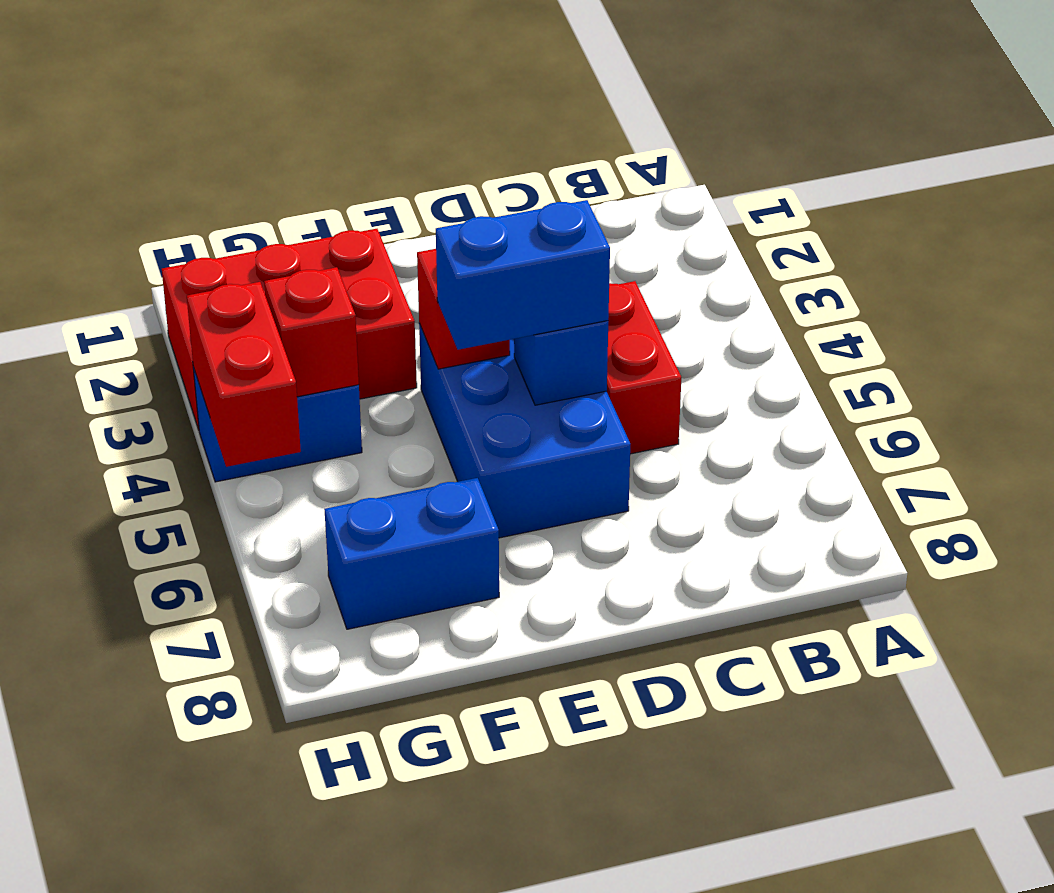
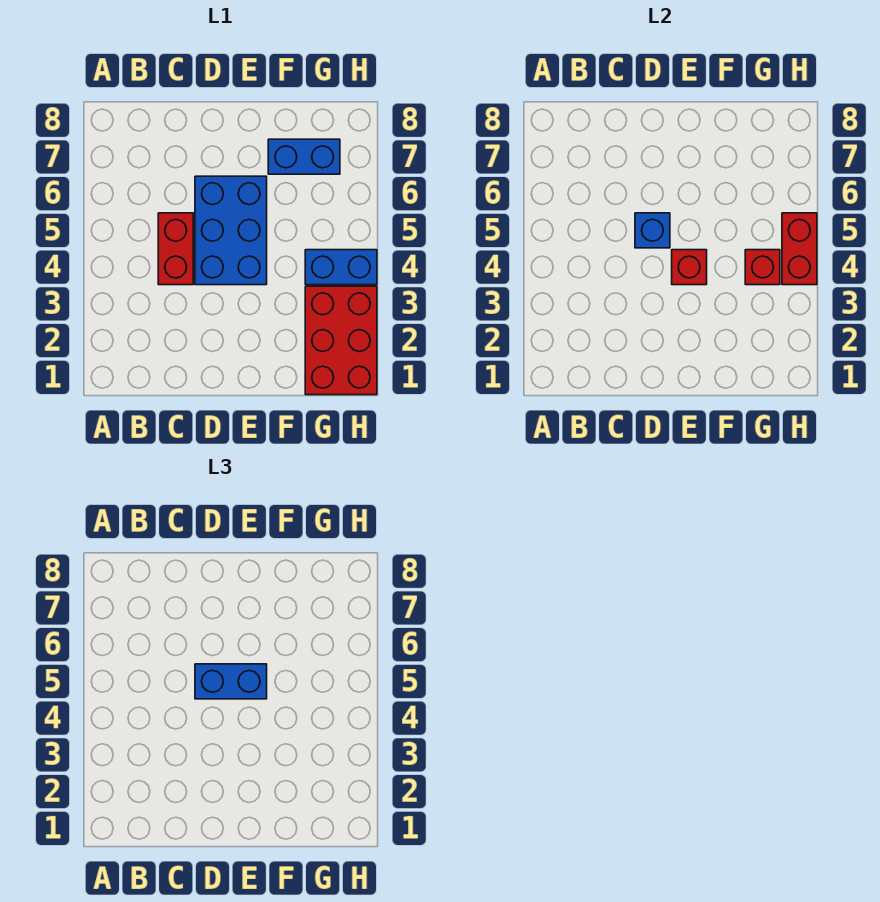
red 2x3 brick [162,229,417,430] -> red 2x3 brick turned to [305,286,377,395]

